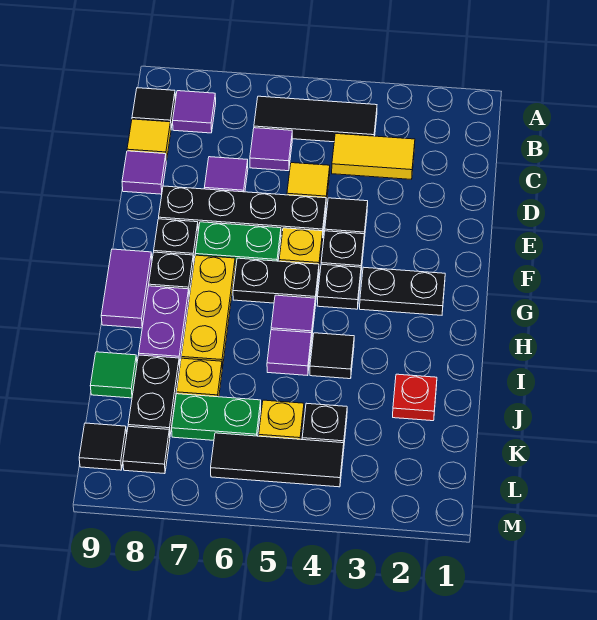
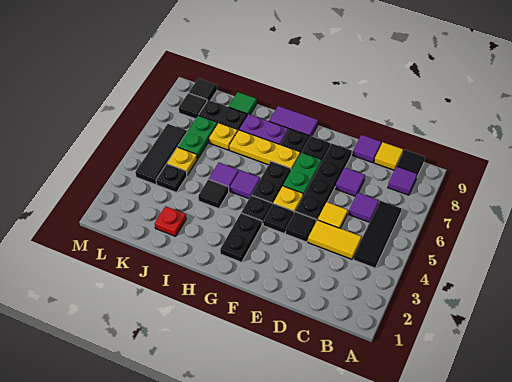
yellow 1x2 tile [332,134,415,179] -> yellow 1x2 tile turned to [308,220,361,259]

